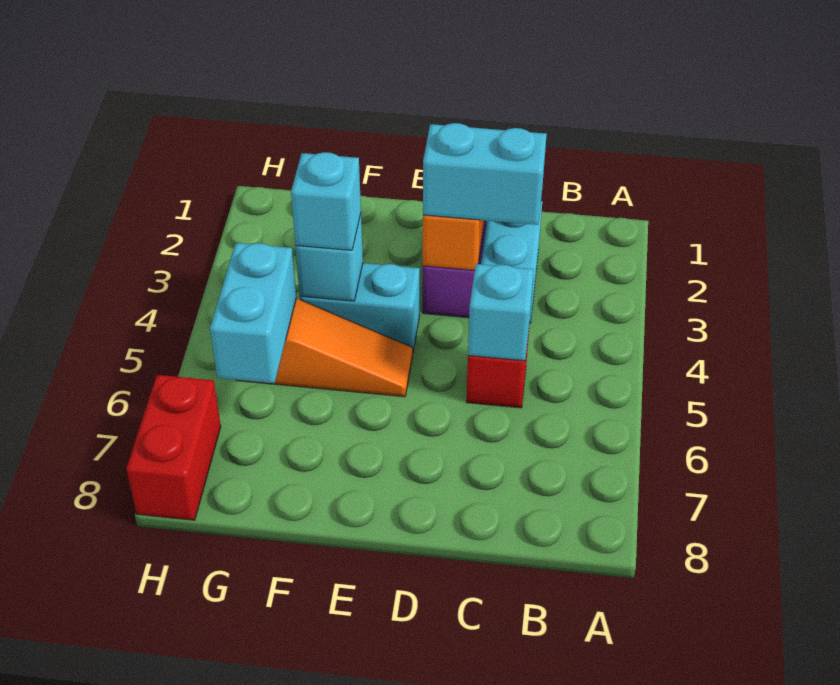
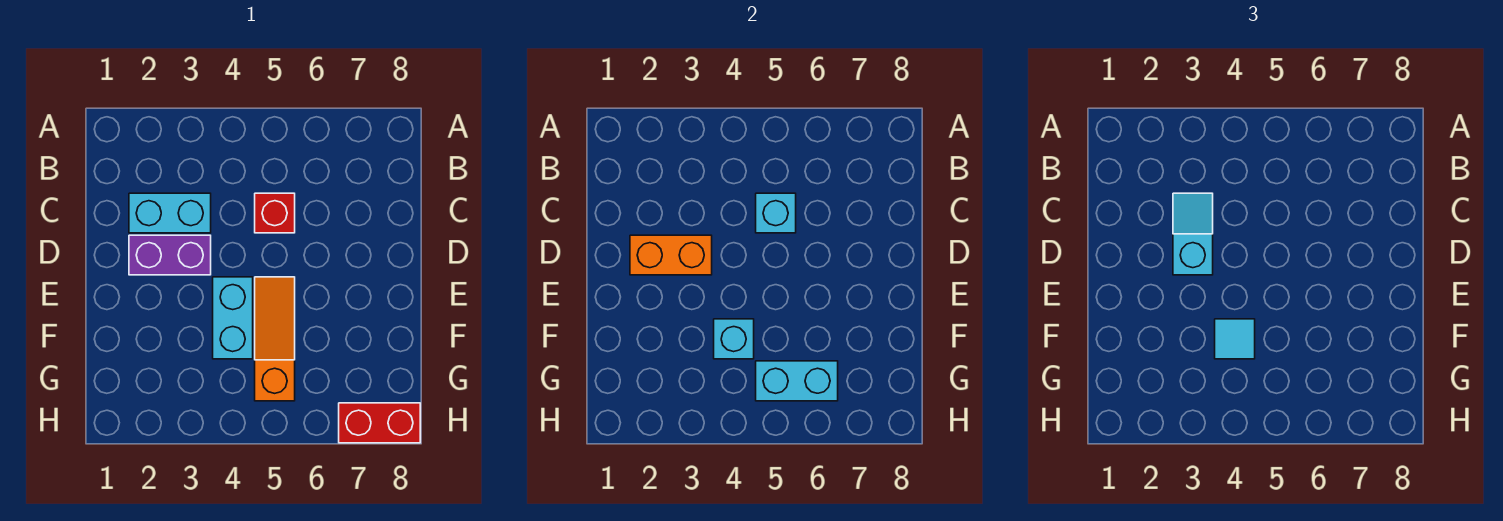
cyan 1x2 brick [423,123,547,225] -> cyan 1x2 slope [1173,193,1213,275]
cyan 1x1 brick [291,152,361,250] -> cyan 1x1 tile [1215,319,1255,359]

